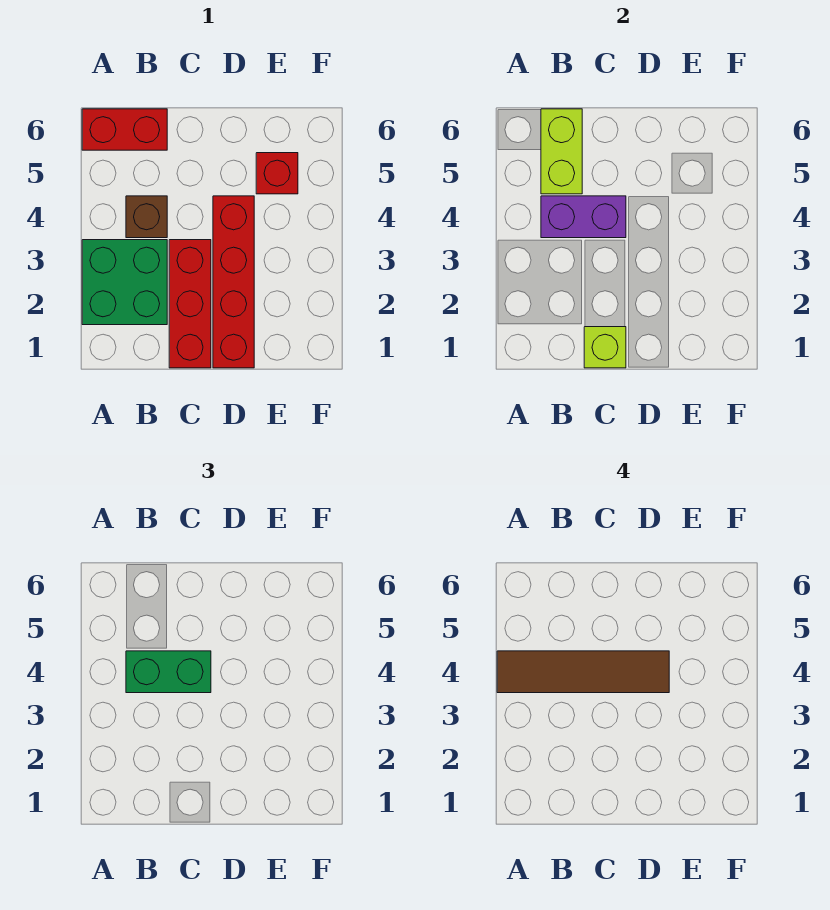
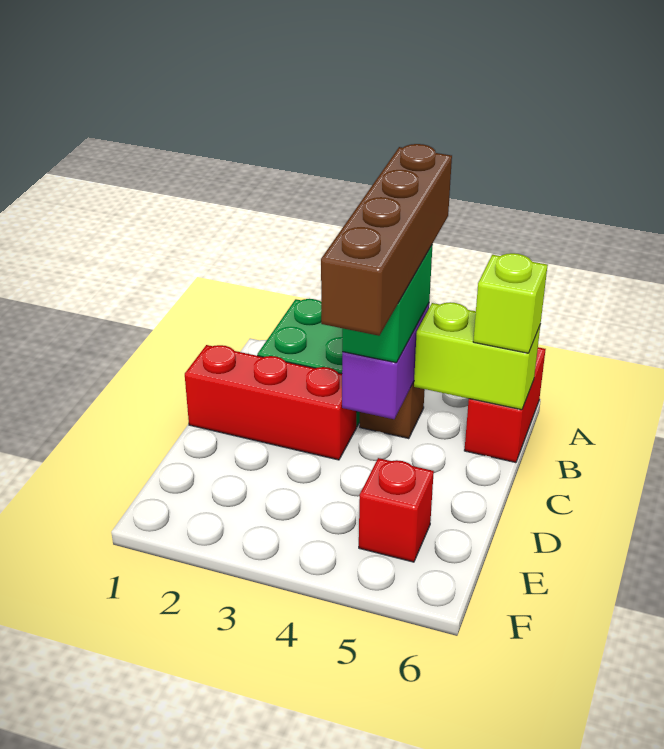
brown 1x4 tile [497,651,669,693] -> brown 1x4 brick [321,144,452,336]
lime 1x1 brick [584,327,626,368] -> lime 1x1 brick moved to [473,253,548,353]
red 1x4 brick [213,196,254,368] -> none

